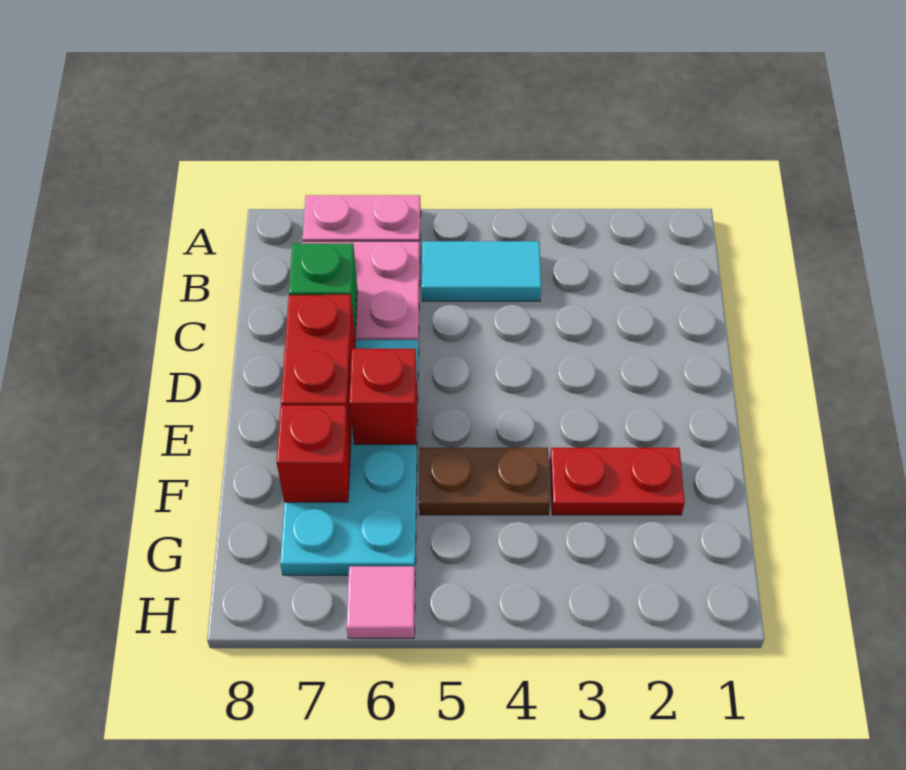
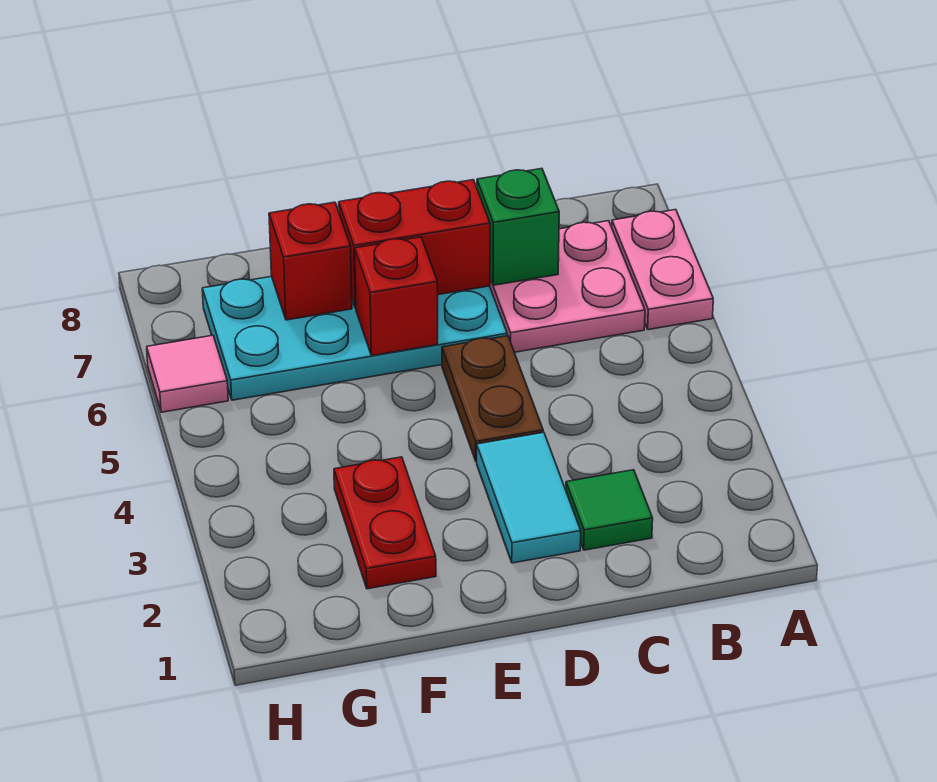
cyan 1x2 tile [422,241,541,301] -> cyan 1x2 tile moved to [477,432,581,563]
none -> green 1x1 tile [566,470,653,550]
brown 1x2 plate [419,448,550,515] -> brown 1x2 plate moved to [442,336,543,462]

